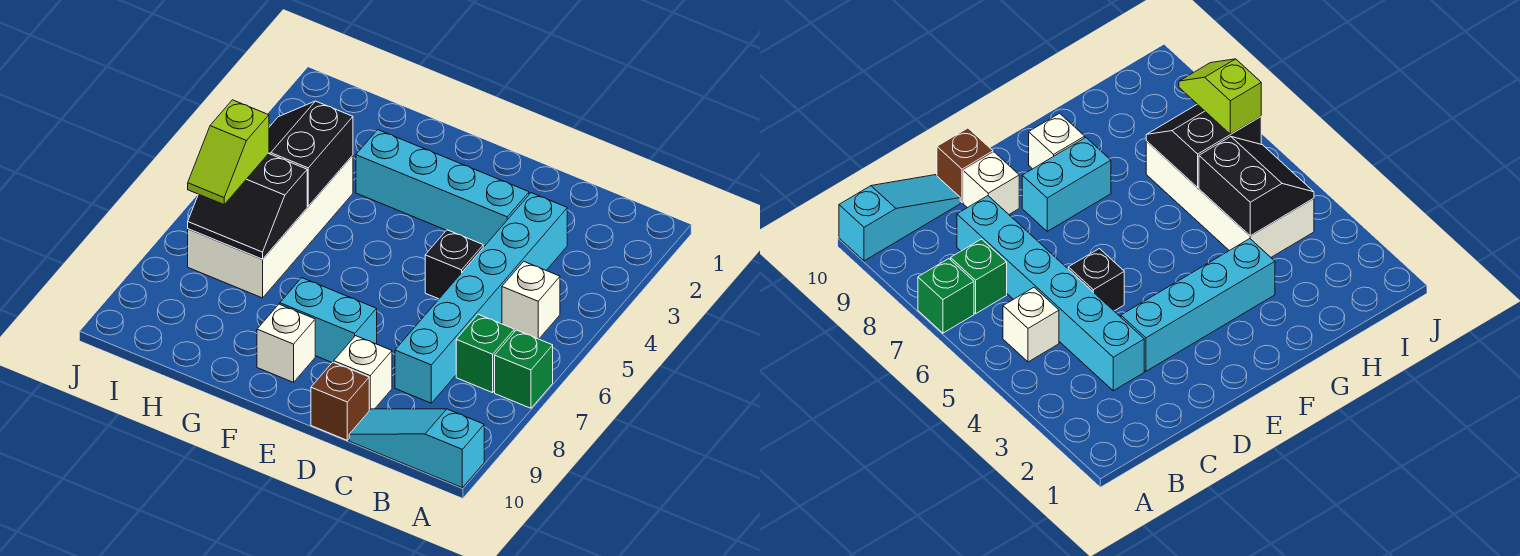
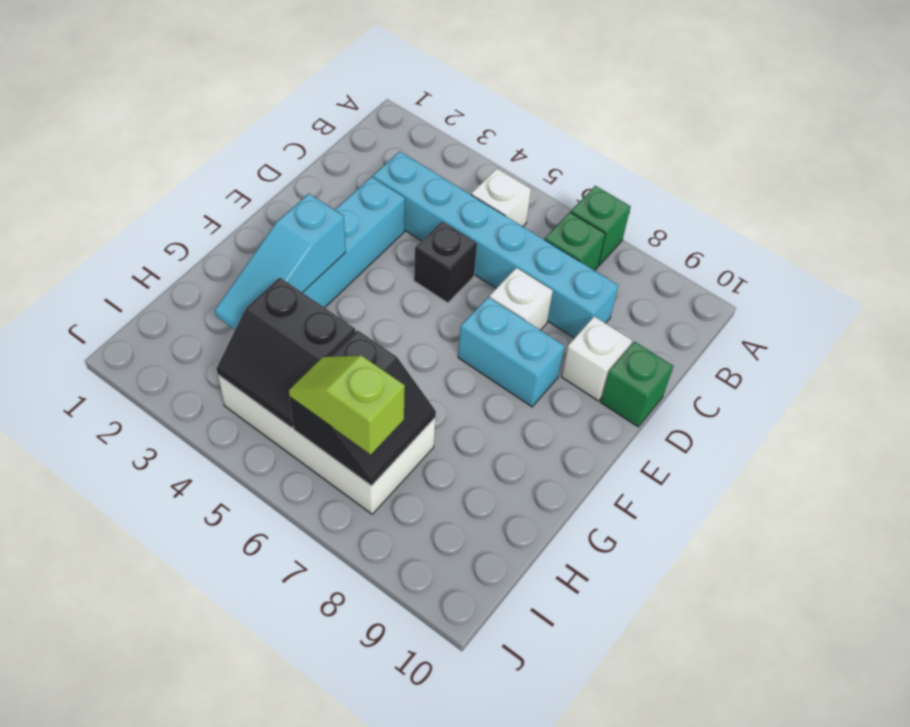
cyan 1x3 slope [349,409,484,488] -> cyan 1x3 slope moved to [215,194,346,330]
brown 1x1 brick [311,362,369,440] -> green 1x1 brick [601,342,673,427]
cyan 1x2 brick [280,278,377,362] -> cyan 1x2 brick turned to [458,297,565,407]
white 1x1 brick [257,304,315,382] -> white 1x1 brick moved to [490,268,553,330]
lime 1x2 slope [188,100,269,205] -> lime 1x2 slope turned to [289,356,405,454]

